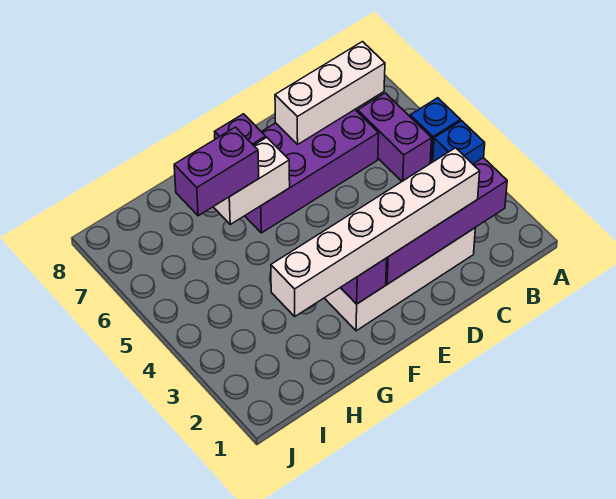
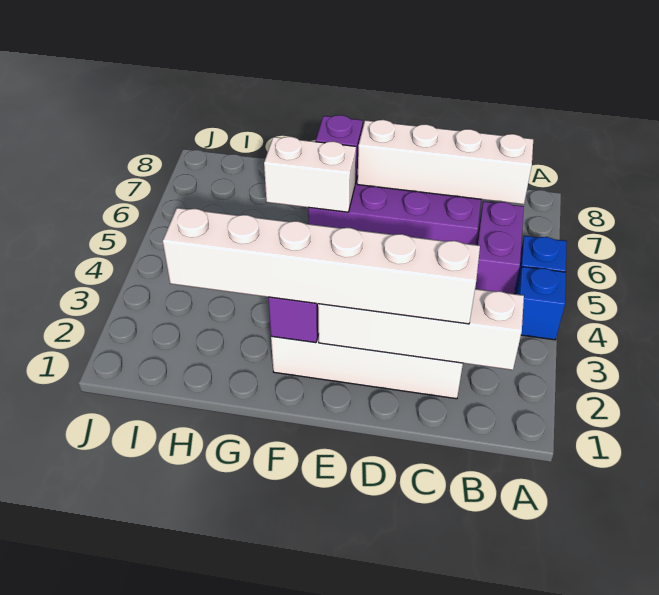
purple 1x4 brick [386,158,507,284] -> white 1x4 brick [318,289,524,370]
white 1x3 brick [275,42,385,144] -> white 1x4 brick [357,120,533,204]
purple 1x2 brick [174,127,259,216] -> none

